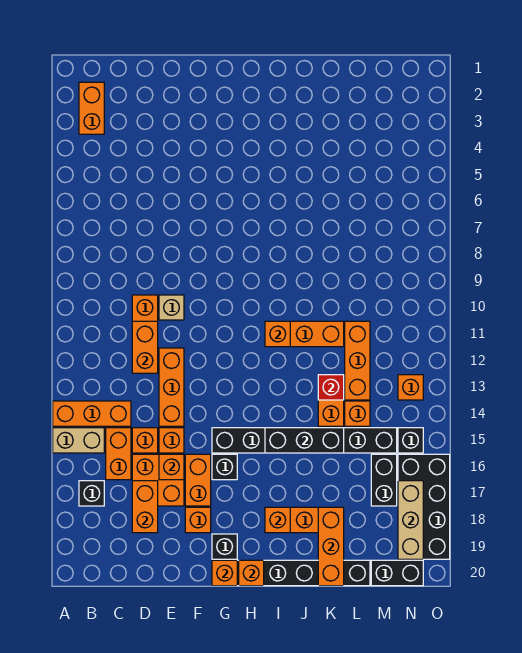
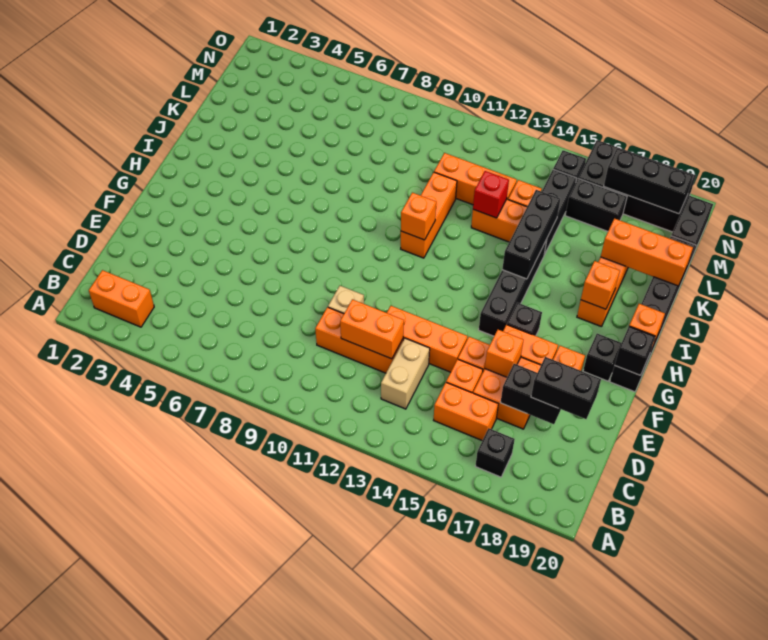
orange 1x3 brick [53,401,131,426] -> none
tan 1x2 brick [53,428,104,453] -> tan 1x2 brick moved to [381,338,430,409]
orange 1x2 brick [132,481,158,533] -> black 1x2 brick [501,364,561,424]
none -> black 1x2 brick [531,357,601,419]
orange 1x1 brick [212,560,237,586] -> black 1x1 brick [615,326,655,375]
orange 1x1 brick [398,375,423,400] -> none
tan 1x3 brick [398,481,423,559] -> black 1x3 brick [604,148,693,214]

